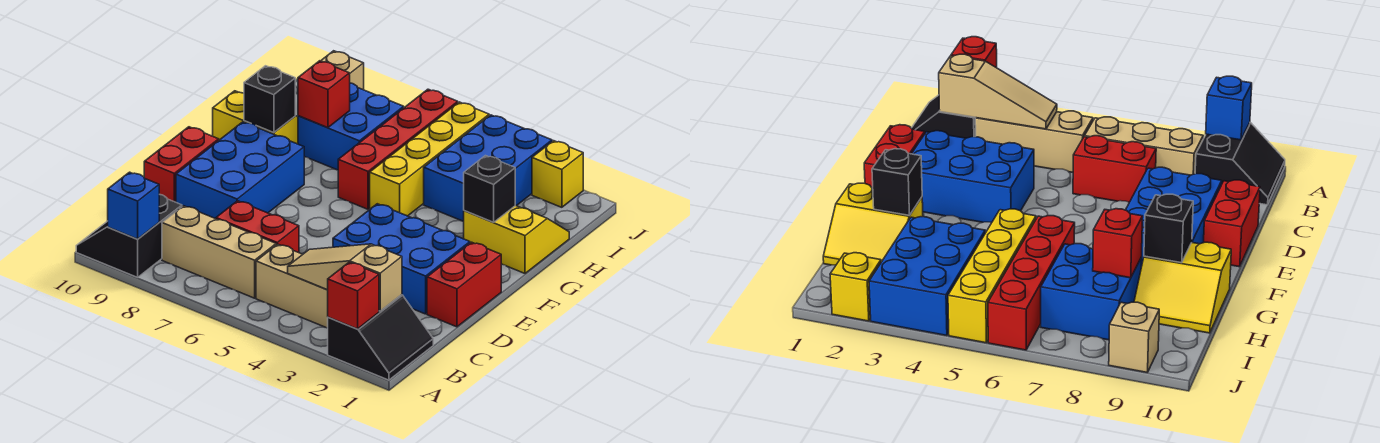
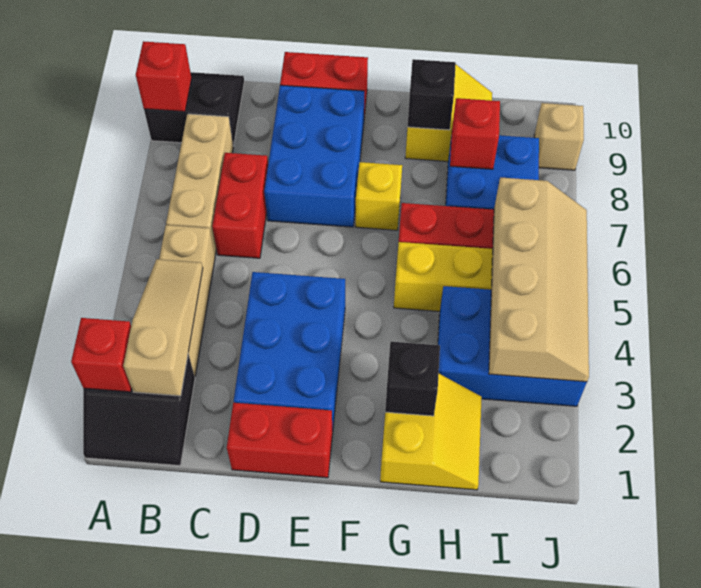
blue 1x1 brick [108,172,159,239] -> red 1x1 brick [136,41,192,112]
blue 2x3 brick [176,122,304,219] -> blue 2x3 brick turned to [264,85,364,227]
none -> tan 2x4 slope [489,178,589,382]
yellow 1x1 brick [532,141,583,207] -> yellow 1x1 brick moved to [356,162,402,230]

